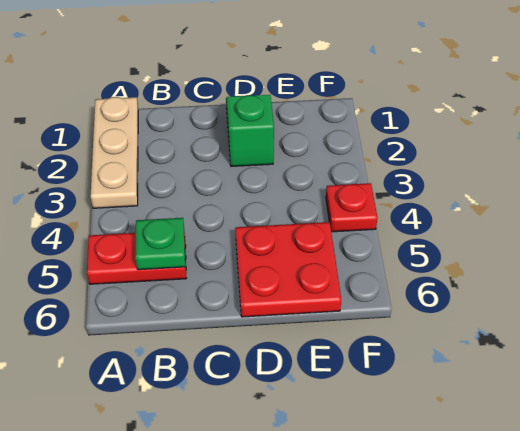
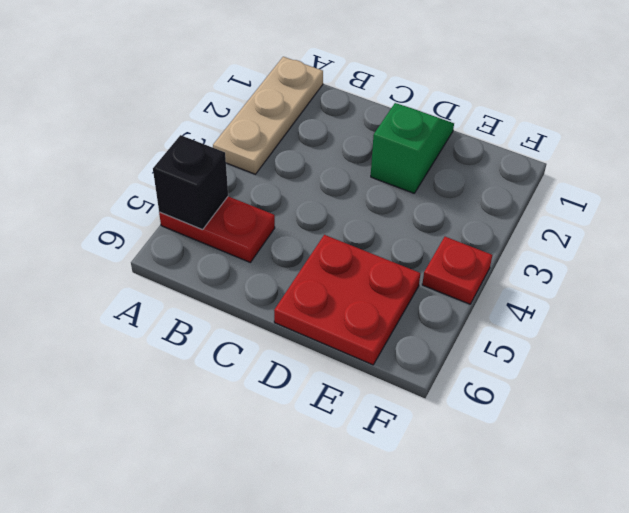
none -> black 1x1 brick [153,135,228,230]
green 1x1 plate [135,218,185,270] -> none

